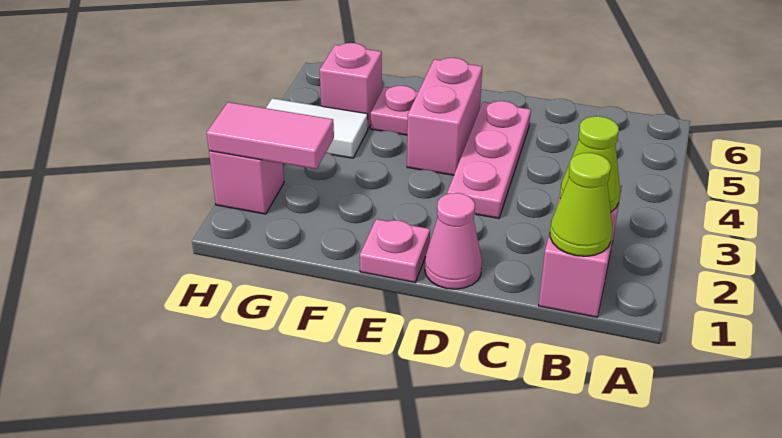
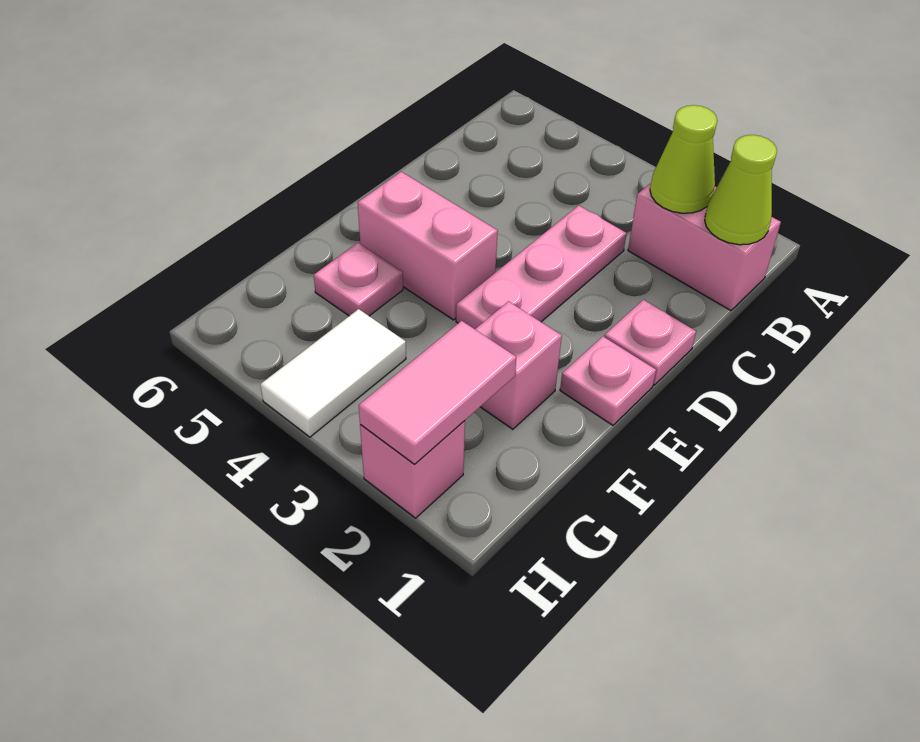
pink 1x1 cone [425,193,482,289] -> pink 1x1 plate [605,300,696,385]
pink 1x3 plate [447,101,531,218] -> pink 1x3 plate turned to [456,206,627,329]
pink 1x1 brick [320,43,382,128] -> pink 1x1 brick moved to [475,302,562,429]

